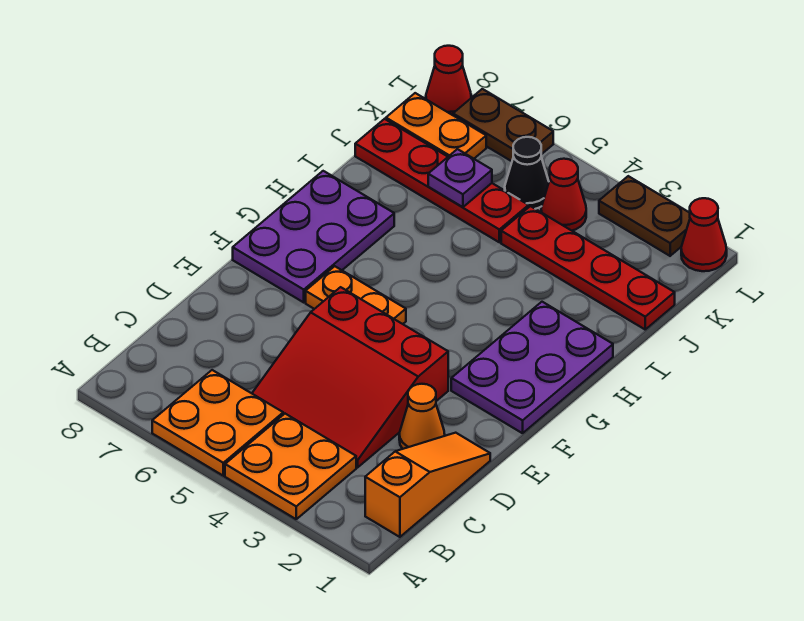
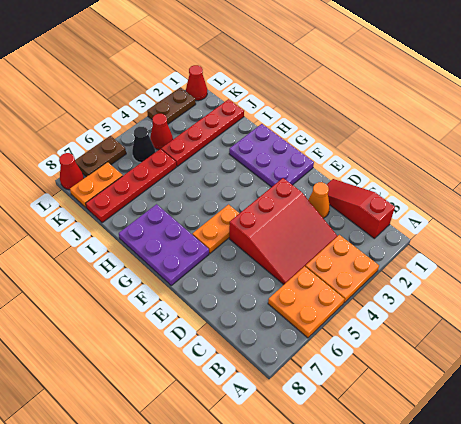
orange 1x3 slope [365,433,490,537] -> red 1x3 slope [327,179,395,238]
purple 1x1 plate [428,149,492,207] -> none

